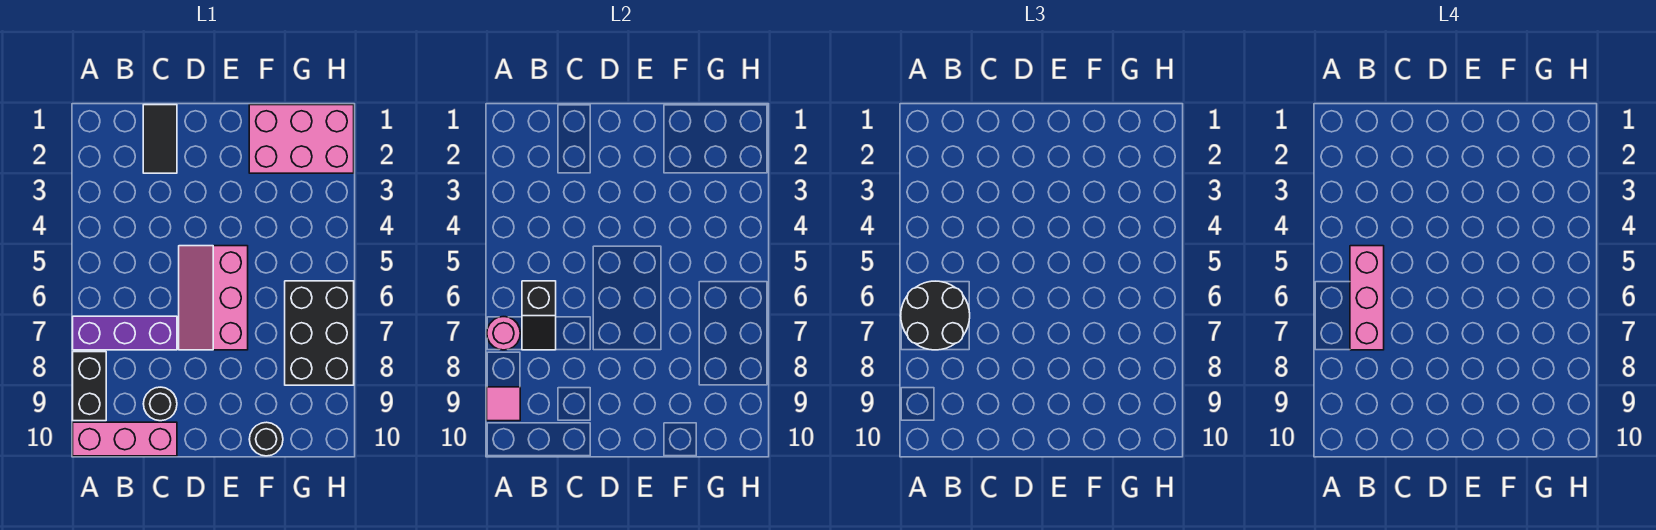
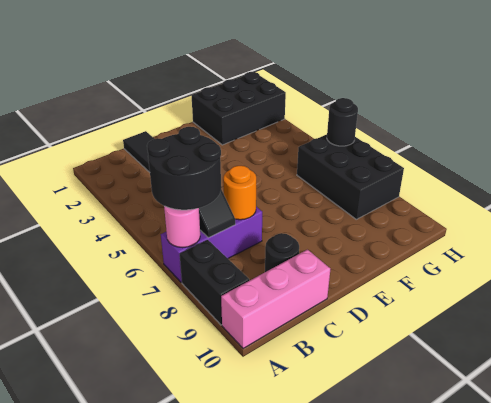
pink 1x1 tile [487,387,520,421] -> none
pink 1x3 brick [1350,246,1384,350] -> none
none -> orange 1x1 round brick [223,166,256,220]
pink 2x3 slope [179,246,248,350] -> none
pink 2x3 brick [249,105,354,173] -> black 2x3 brick [191,72,286,145]
black 1x1 round brick [249,422,283,456] -> black 1x1 round brick moved to [327,98,358,146]

